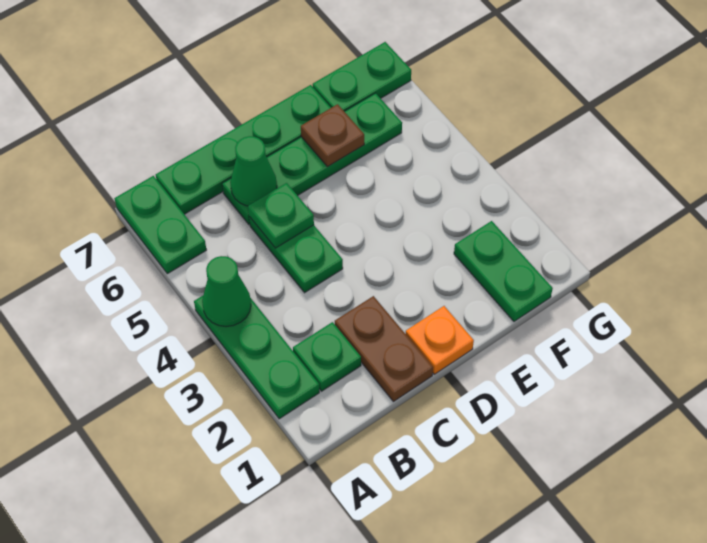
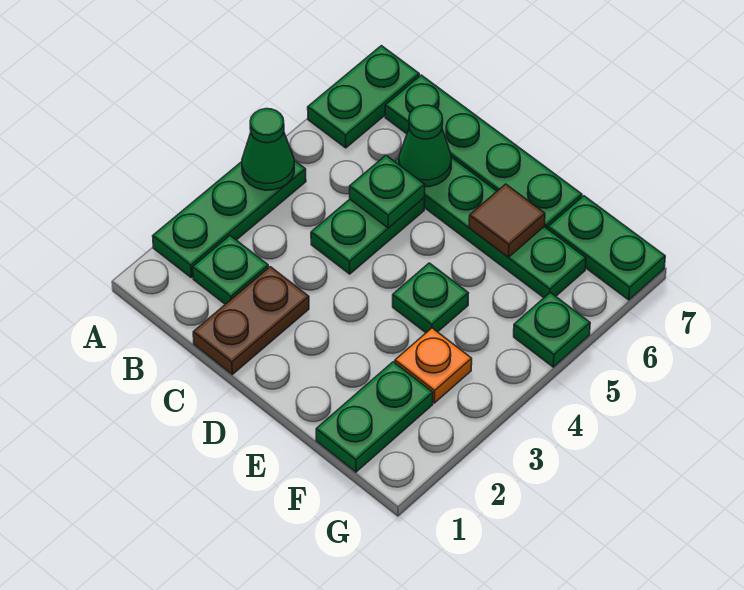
orange 1x1 plate [406,306,474,374] -> orange 1x1 plate moved to [395,328,472,403]
none -> green 1x1 plate [393,263,469,333]
brown 1x1 plate [301,104,364,167] -> brown 1x1 tile [469,184,545,257]
none -> green 1x1 plate [514,293,590,367]

